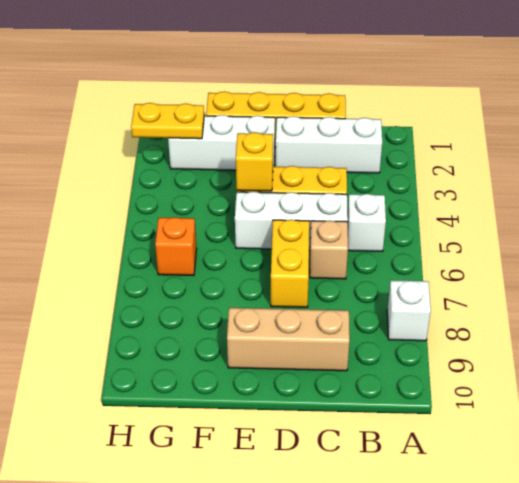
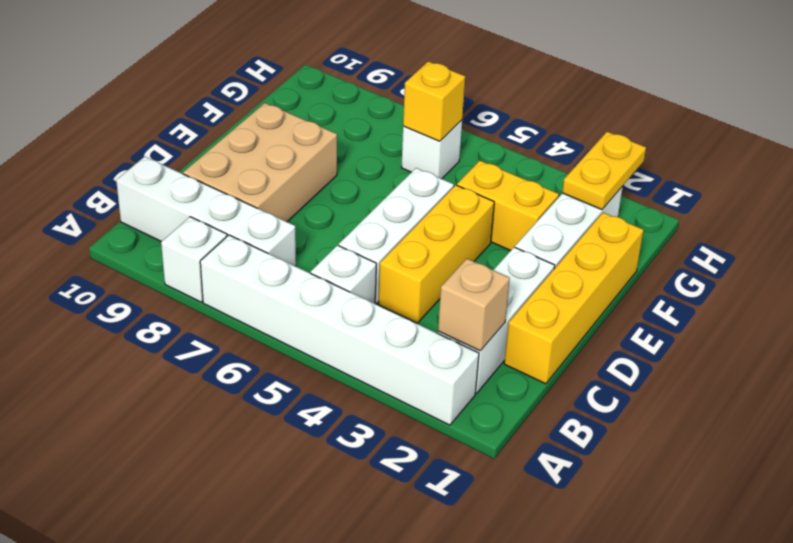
none -> white 1x6 brick [200,235,479,425]
none -> white 1x4 brick [116,157,296,266]
tan 1x1 brick [310,220,348,279] -> tan 1x1 brick moved to [438,259,510,351]
tan 1x3 brick [227,308,350,371] -> tan 2x3 brick [183,103,337,222]
yellow 1x2 brick [271,220,309,307] -> yellow 1x2 brick moved to [457,161,559,251]
yellow 1x1 brick [236,132,273,191] -> yellow 1x1 brick moved to [403,61,465,141]
orange 1x1 brick [155,217,197,276] -> white 1x1 brick [401,120,462,179]

